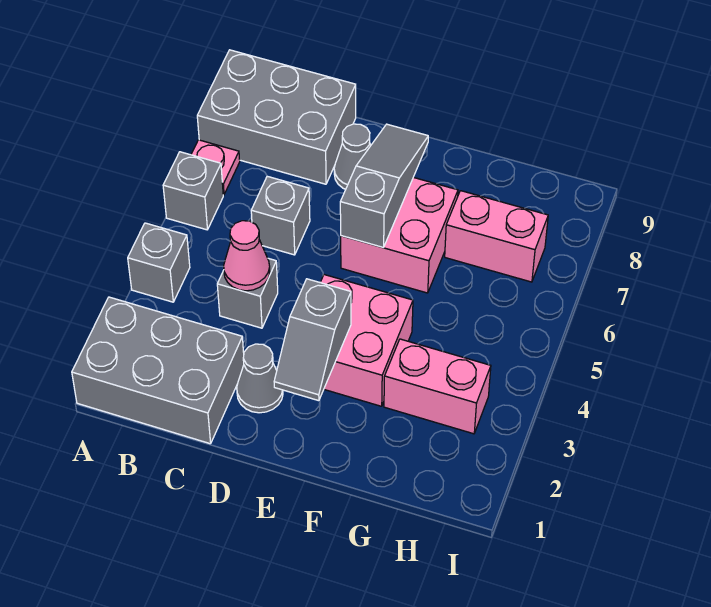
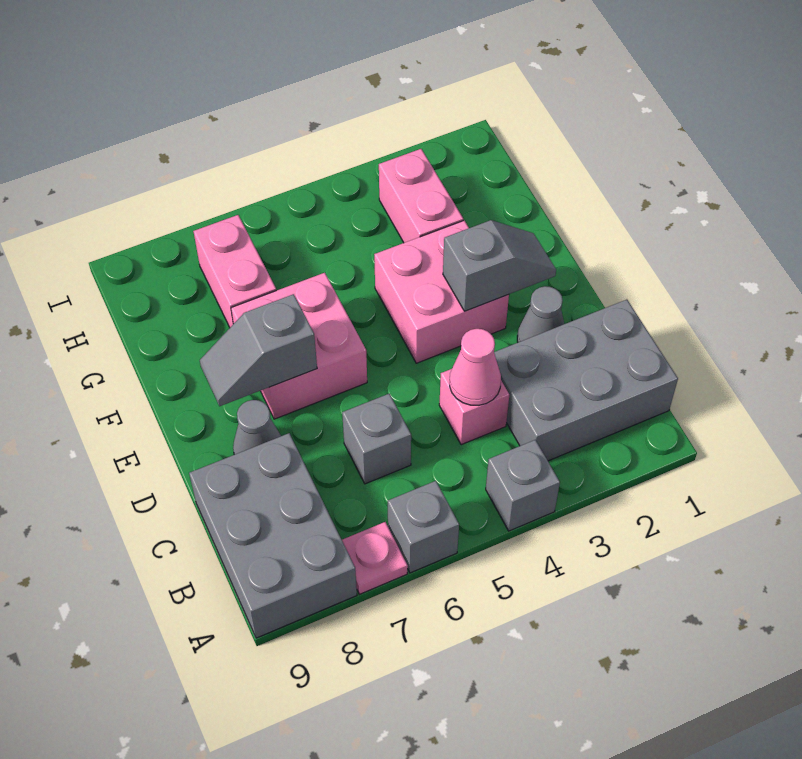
grey 2x3 brick [72,297,244,444] -> grey 2x3 brick turned to [494,300,678,461]
grey 1x1 brick [217,258,278,328] -> pink 1x1 brick [439,369,509,445]
grey 1x3 slope [340,124,428,247] -> grey 1x2 slope [200,294,317,406]

